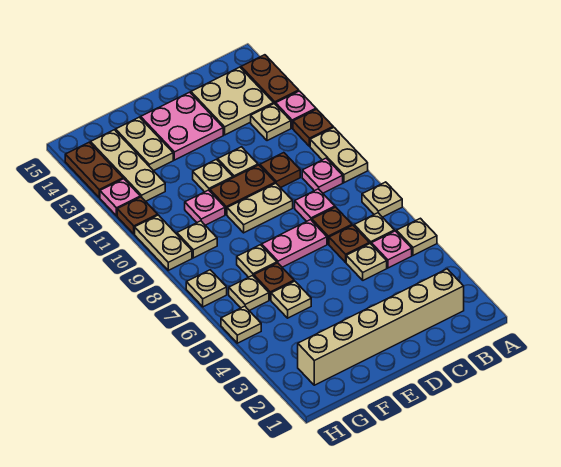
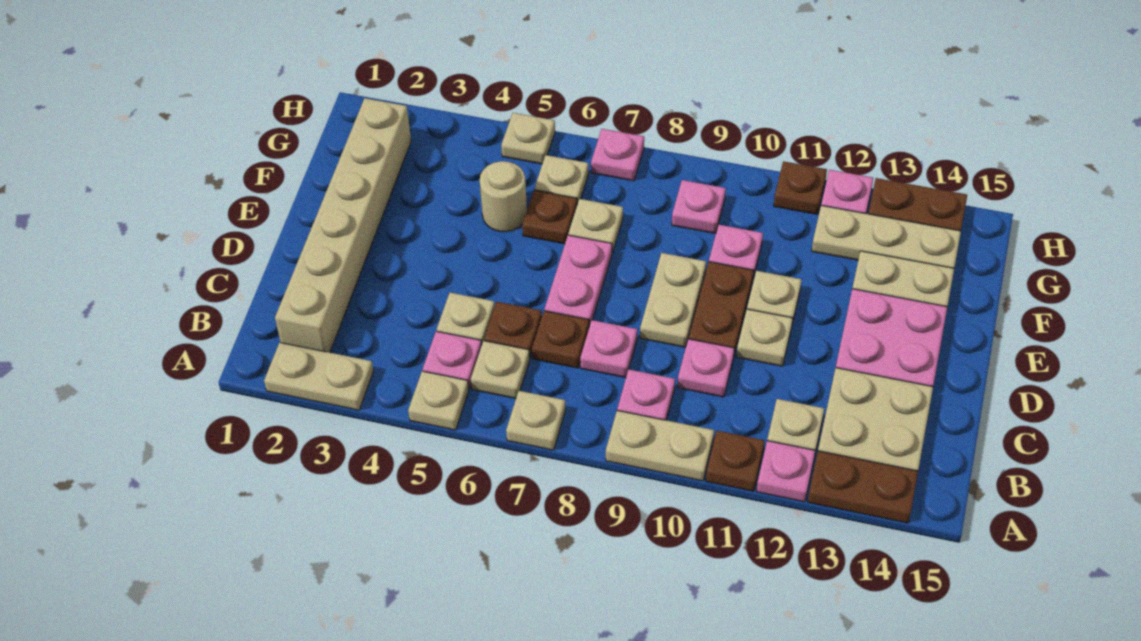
brown 1x1 plate [260,153,300,188] -> pink 1x1 plate [677,339,734,397]
tan 1x1 plate [271,281,311,318] -> tan 1x1 round brick [480,161,527,232]
tan 1x1 plate [177,221,217,258] -> pink 1x1 plate [672,180,726,234]
tan 1x1 plate [186,270,227,307] -> pink 1x1 plate [591,129,644,181]
tan 1x2 plate [135,215,192,270] -> tan 1x2 plate moved to [264,343,373,410]

